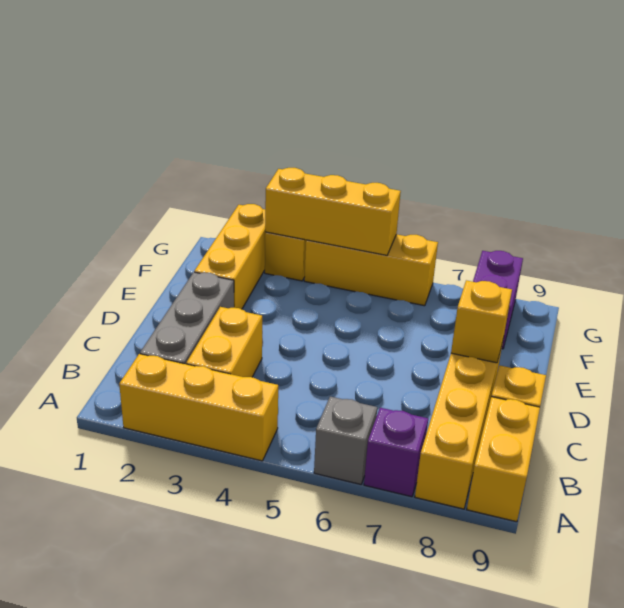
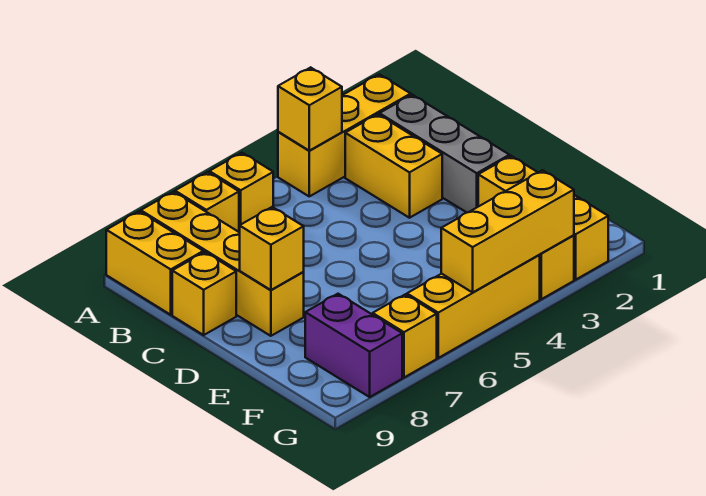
none -> yellow 1x1 brick [278,67,342,151]
grey 1x1 brick [314,397,377,484] -> yellow 1x1 brick [209,153,273,232]
purple 1x1 brick [364,408,428,497] -> yellow 1x1 brick [175,172,239,232]
none -> yellow 1x1 brick [373,294,437,377]

